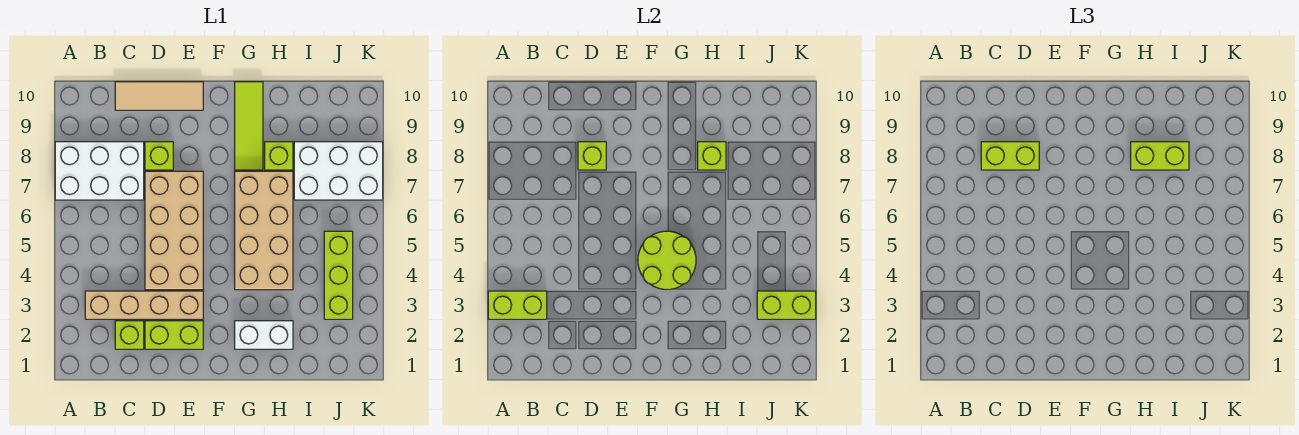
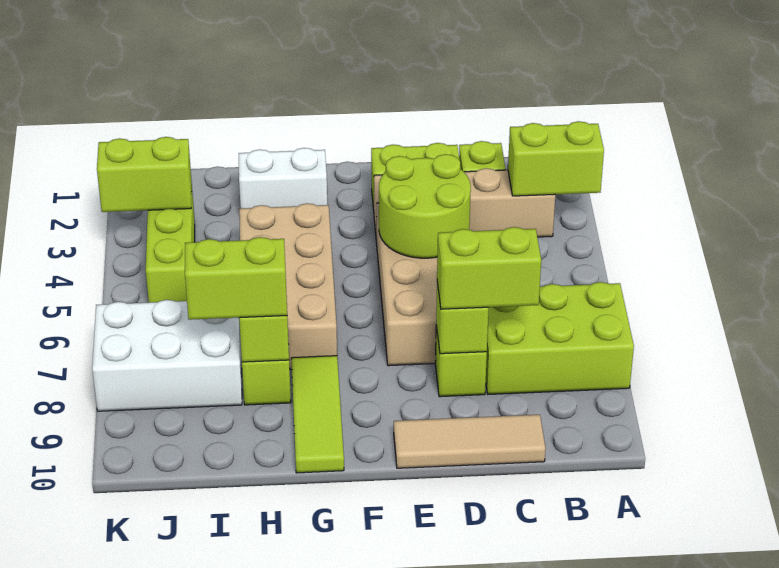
white 2x3 brick [55,142,144,200] -> lime 2x3 brick [486,282,634,394]
lime 2x2 round brick [638,231,696,289] -> lime 2x2 round brick moved to [379,154,471,258]

